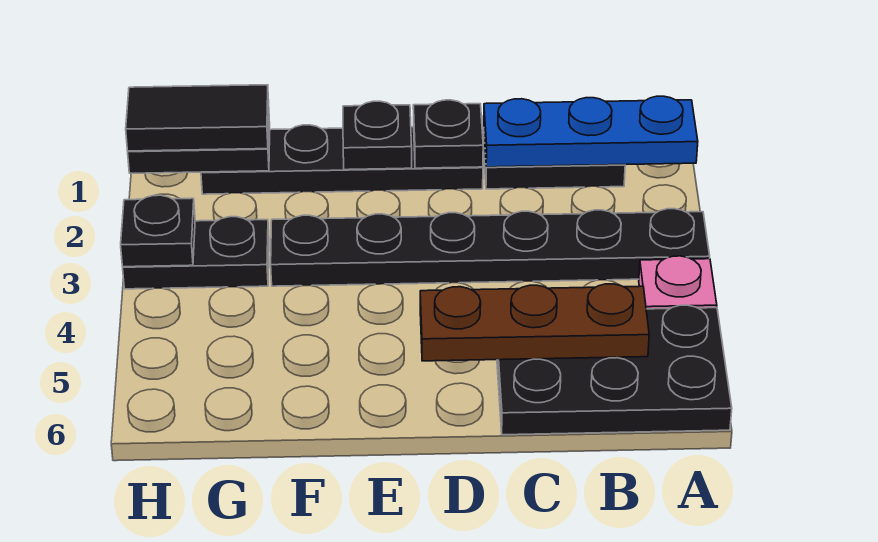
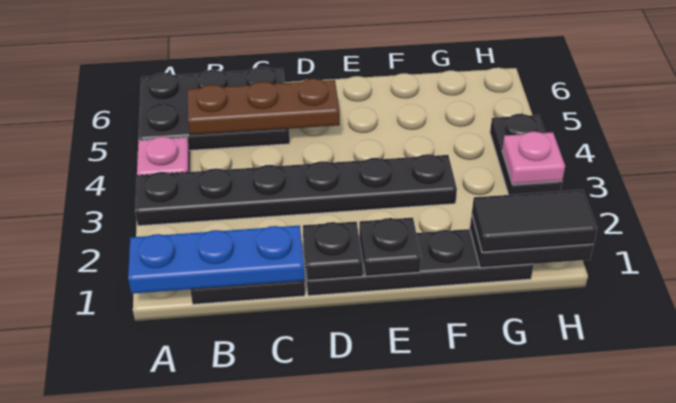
black 1x2 plate [123,217,269,289] -> black 1x2 plate turned to [490,114,562,195]
black 1x1 plate [121,195,195,267] -> pink 1x1 plate [502,132,565,185]

